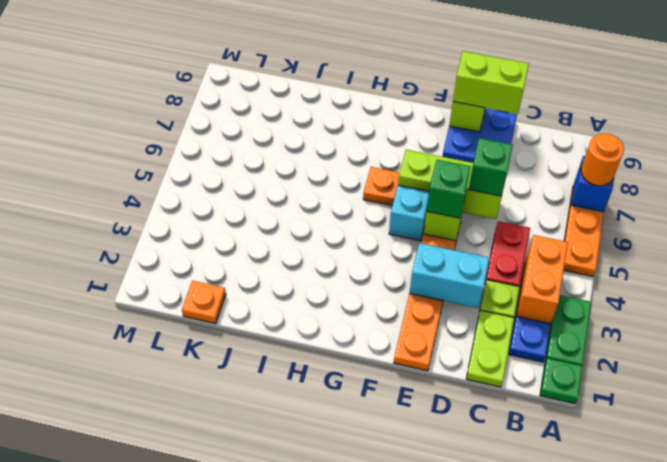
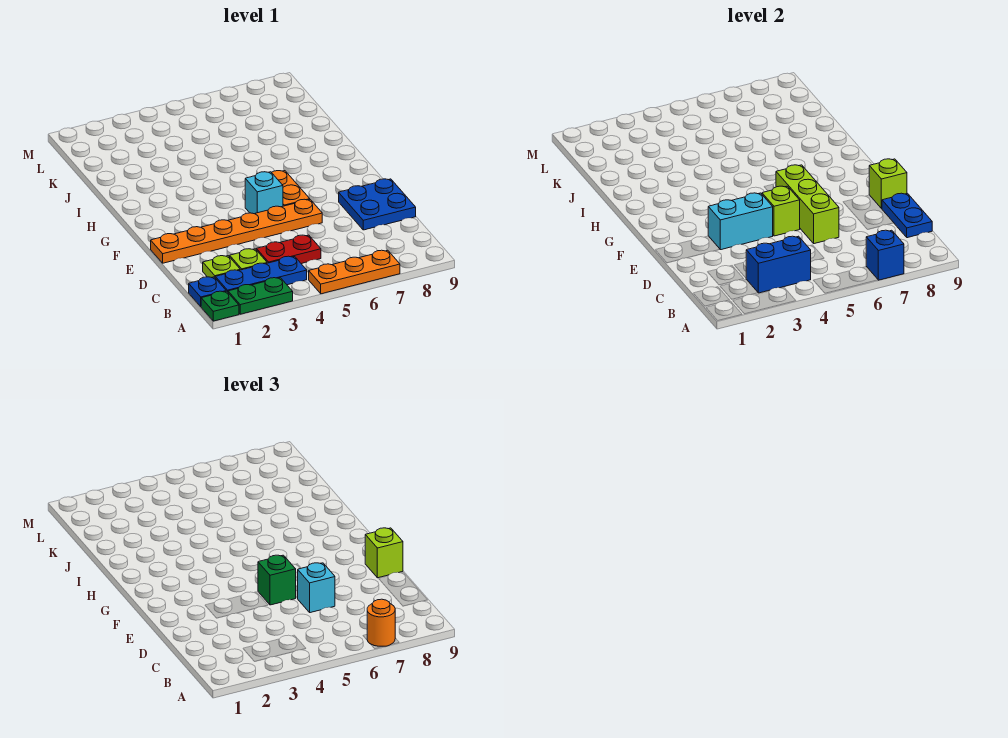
none -> blue 1x1 plate [189,277,226,306]
orange 1x2 brick [517,235,568,324] -> blue 1x2 brick [746,236,811,293]
lime 1x2 plate [466,310,514,387] -> lime 1x1 plate [203,256,240,278]
none -> blue 1x2 plate [882,193,932,238]
cyan 1x2 brick [410,243,489,308] -> cyan 1x2 brick turned to [708,193,773,250]
green 1x1 brick [468,138,513,196] -> cyan 1x1 brick [298,563,335,613]
lime 1x2 brick [453,51,529,114] -> lime 1x1 brick [365,528,403,578]
orange 1x1 plate [182,281,226,324] -> none

